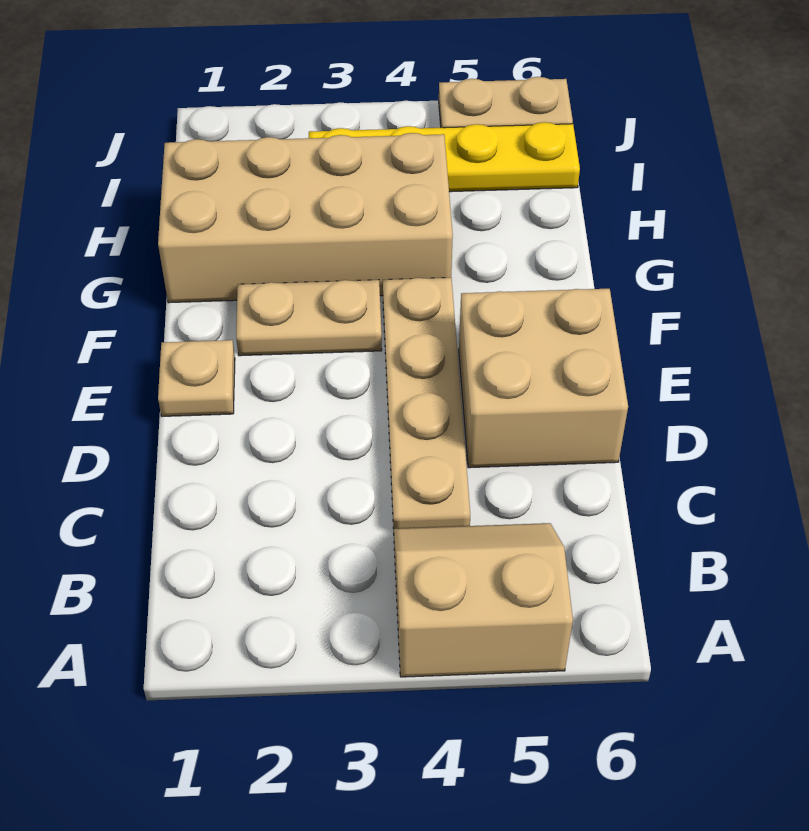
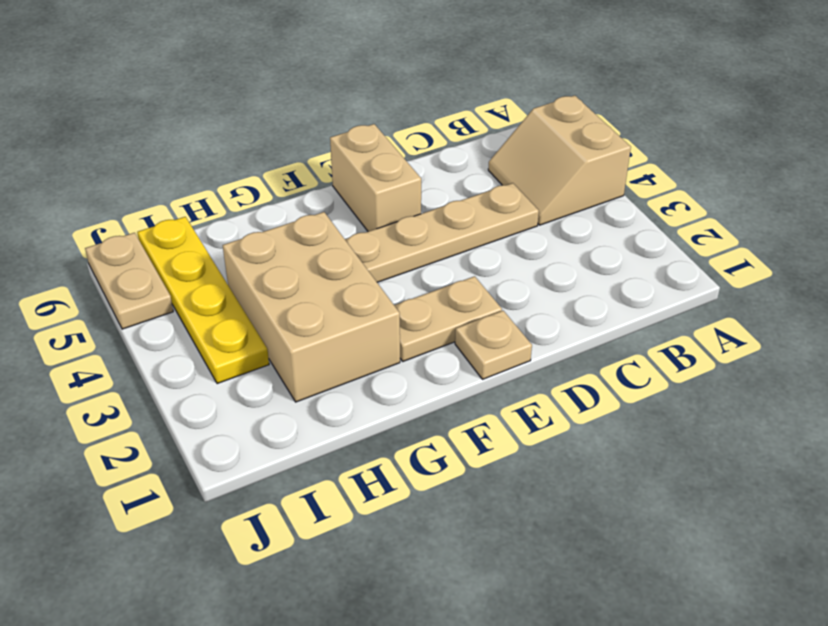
tan 2x2 brick [459,289,628,468] -> tan 1x2 brick [330,124,421,231]
tan 1x2 plate [236,280,382,356] -> tan 1x2 plate turned to [394,276,502,361]
tan 2x4 brick [158,133,453,303] -> tan 2x3 brick [223,212,400,402]

